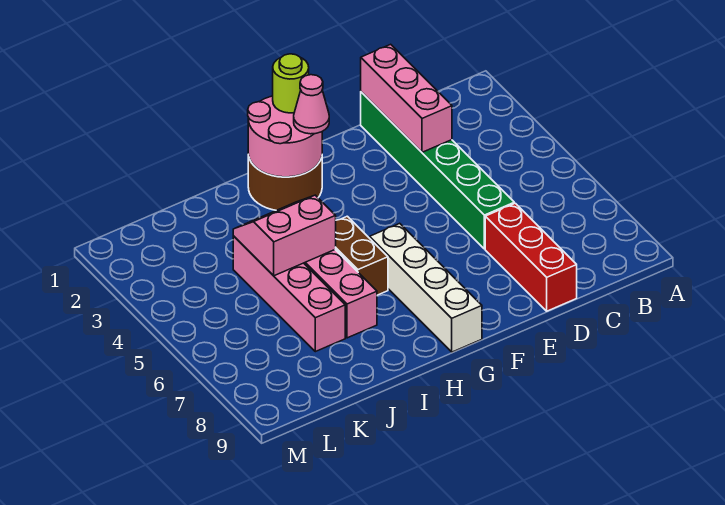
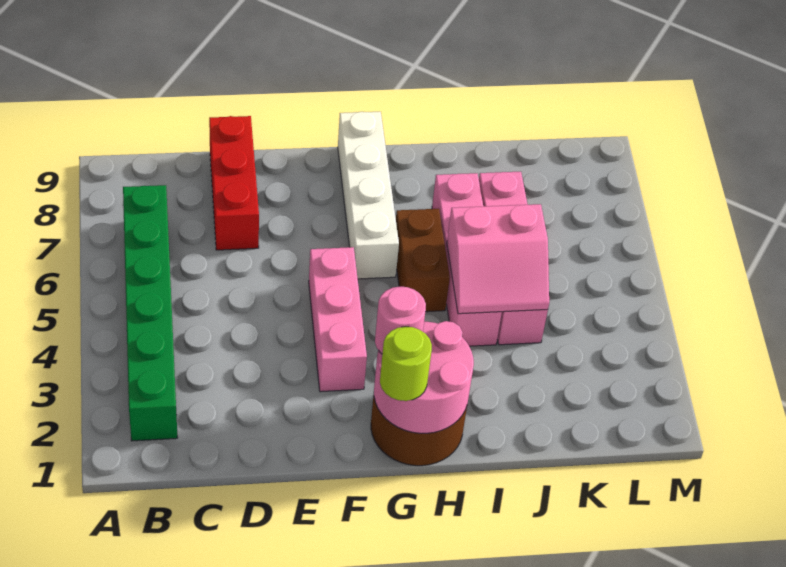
green 1x6 brick [361,92,514,249] -> green 1x6 brick moved to [123,185,178,441]
pink 1x3 brick [361,44,452,152] -> pink 1x3 brick moved to [309,247,367,392]
pink 1x1 cone [294,75,329,134] -> pink 1x1 round brick [375,286,426,354]

